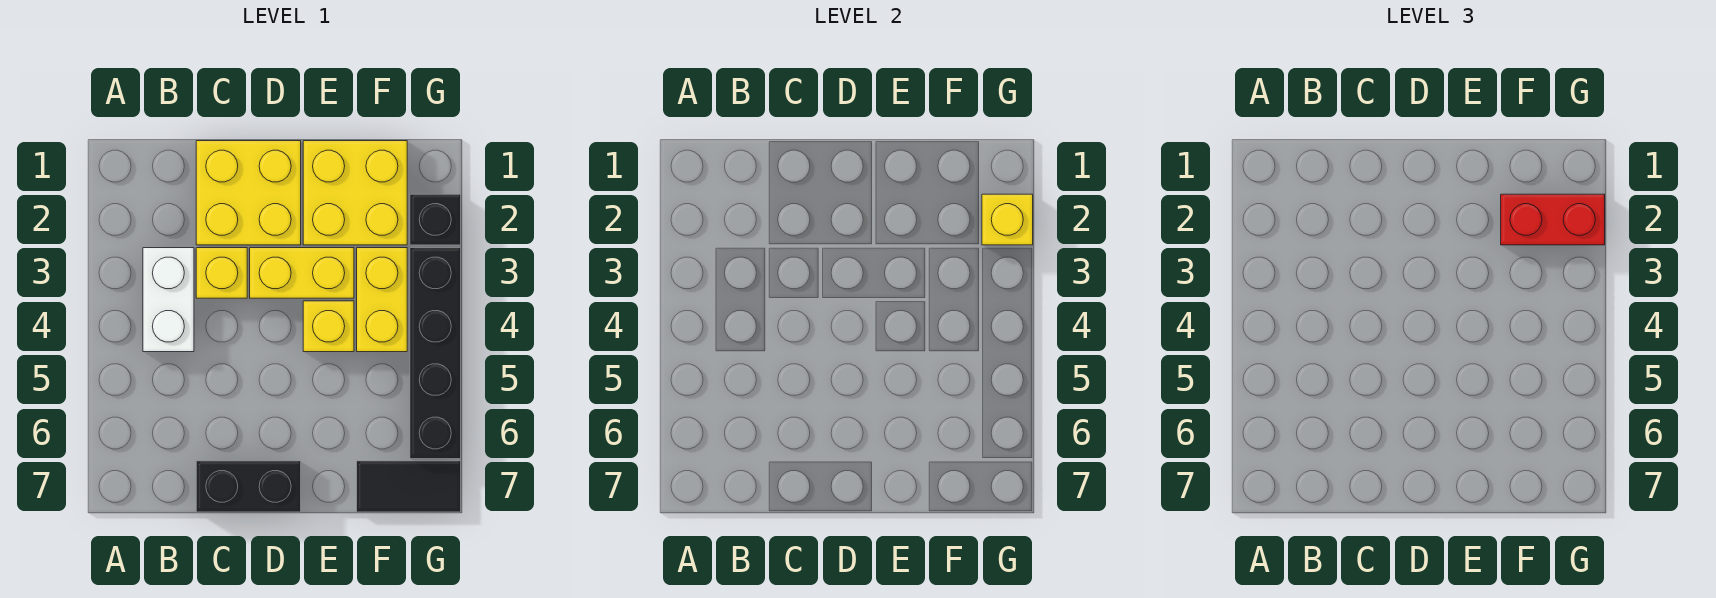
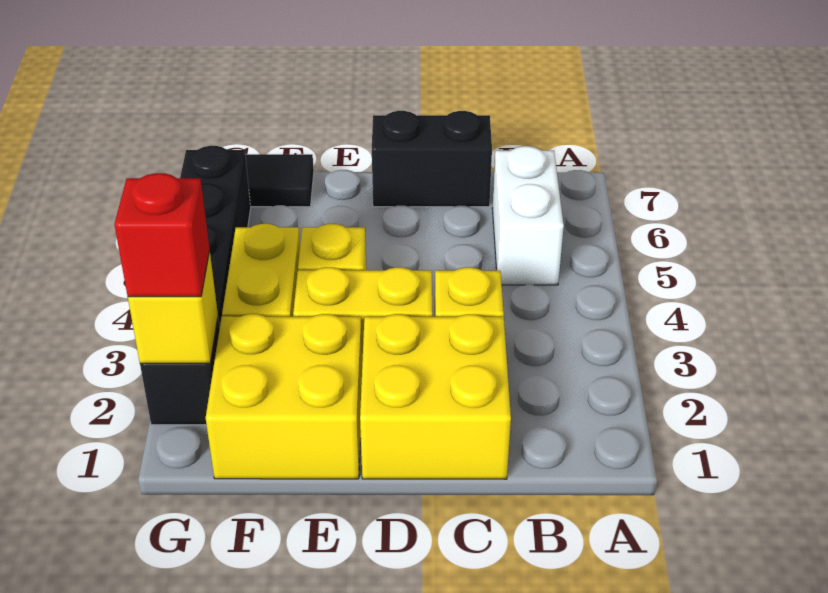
white 1x2 brick [143,248,194,352] -> white 1x2 brick moved to [492,146,564,285]
red 1x2 brick [1501,194,1605,245] -> red 1x1 brick [114,173,210,297]

